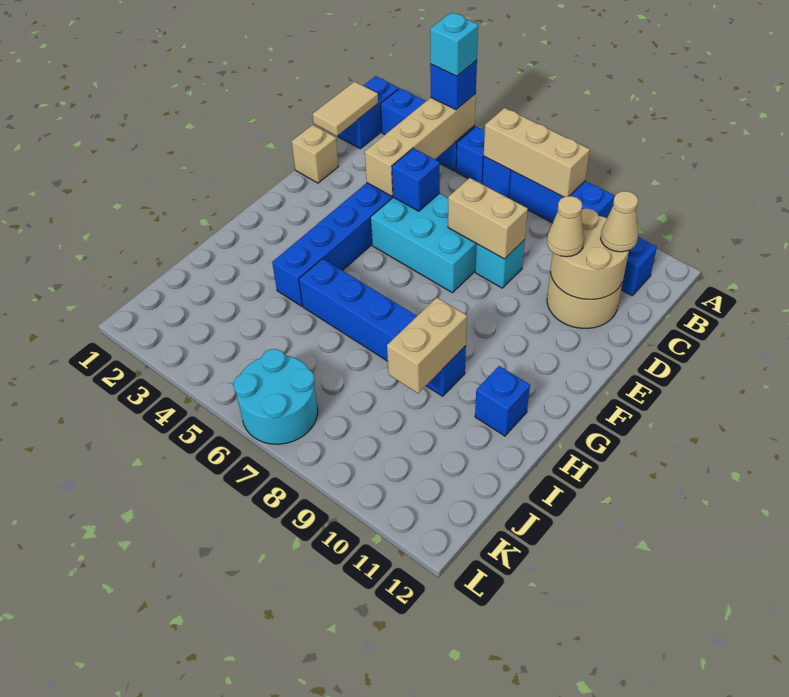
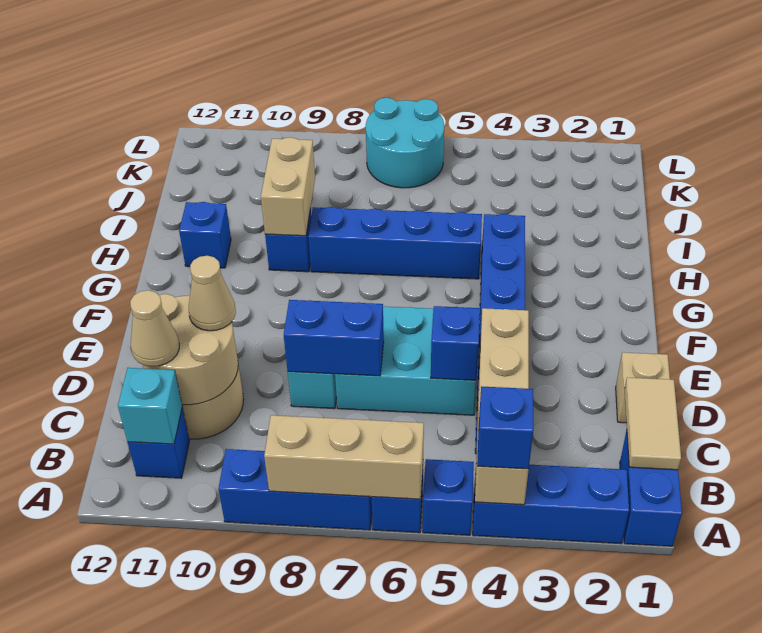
cyan 1x1 brick [430,12,478,76] -> cyan 1x1 brick moved to [118,368,182,444]
tan 1x2 brick [448,178,528,259] -> blue 1x2 brick [284,300,384,376]

